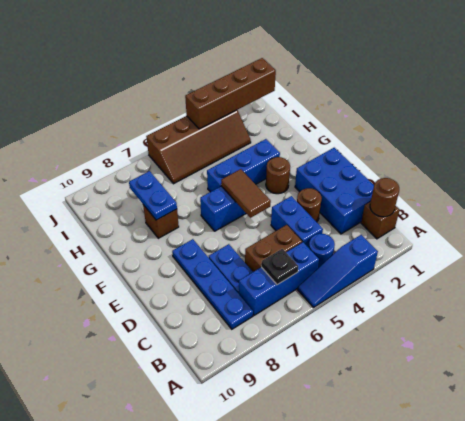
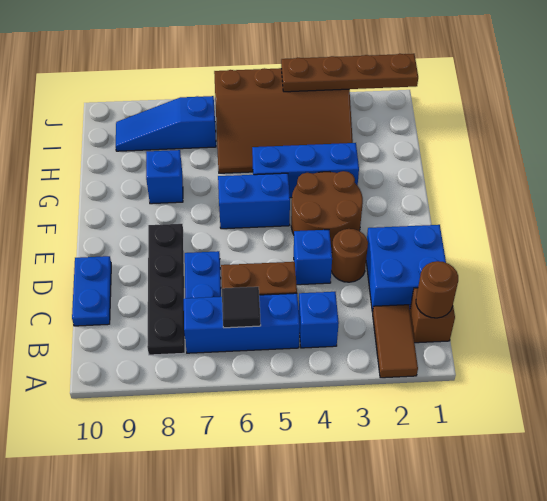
blue 1x3 slope [298,235,378,307] -> blue 1x3 slope moved to [116,96,216,151]
blue 1x1 round brick [309,234,335,268] -> blue 1x1 brick [299,292,339,348]
black 1x1 plate [261,249,298,285] -> black 1x1 tile [222,287,261,328]
blue 1x4 plate [172,239,253,329] -> black 1x4 plate [147,224,185,355]
blue 2x3 brick [295,148,374,234] -> blue 2x2 brick [366,225,446,312]
blue 1x2 brick [271,196,323,248] -> blue 1x1 brick [294,230,332,285]
brown 1x2 tile [221,169,271,218] -> brown 1x2 tile moved to [373,305,418,378]
brown 1x1 round brick [266,157,290,194] -> brown 2x2 round brick [291,171,363,251]
brown 1x1 brick [143,205,179,238] -> blue 1x1 brick [146,150,183,204]
blue 1x2 plate [129,171,177,220] -> blue 1x2 plate moved to [72,256,111,326]
brown 2x4 slope [146,110,251,184] -> brown 3x4 slope [214,68,353,173]
brown 1x4 brick [185,58,276,129] -> brown 1x4 plate [281,54,418,92]

